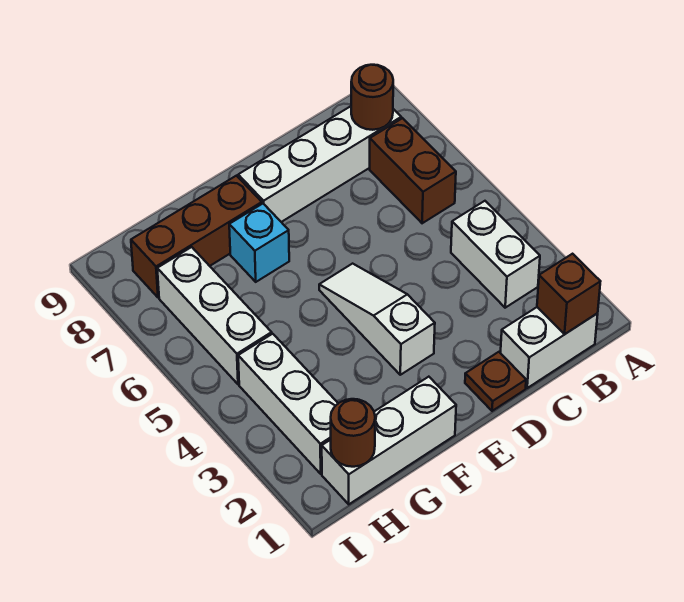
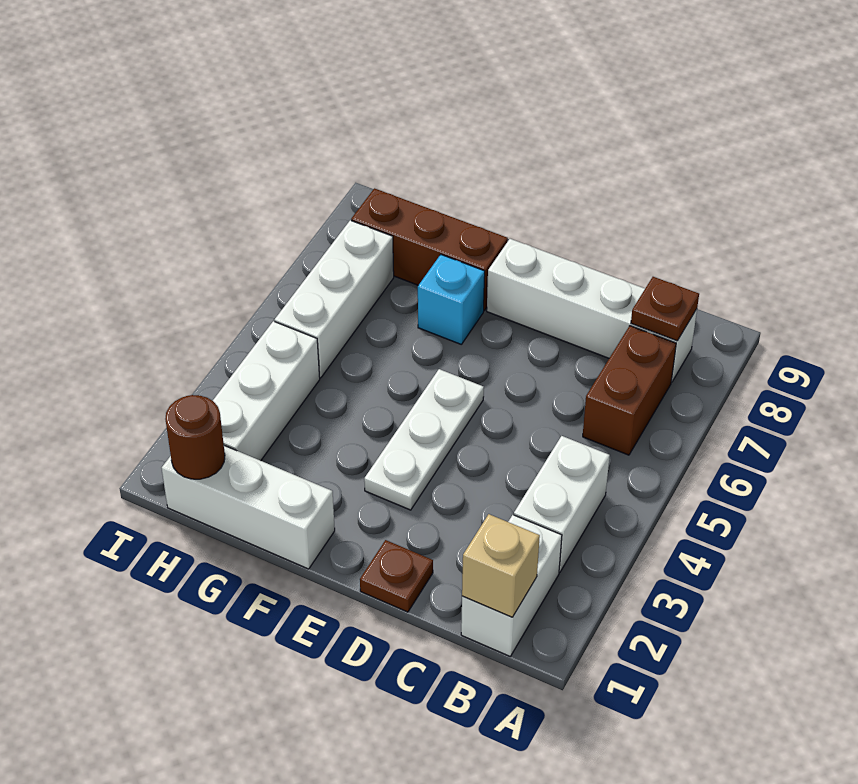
white 1x2 brick [501,307,598,388] -> white 1x2 brick turned to [461,515,562,656]
brown 1x1 brick [537,254,600,334] -> tan 1x1 brick [462,514,540,617]
brown 1x1 round brick [351,65,393,130] -> brown 1x1 plate [631,277,699,341]
white 1x3 slope [319,264,435,375] -> white 1x3 plate [364,369,484,510]

